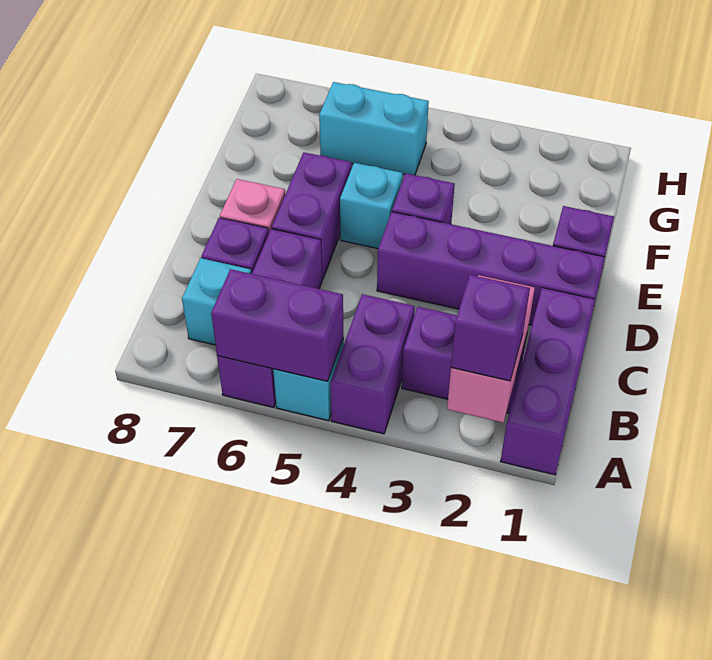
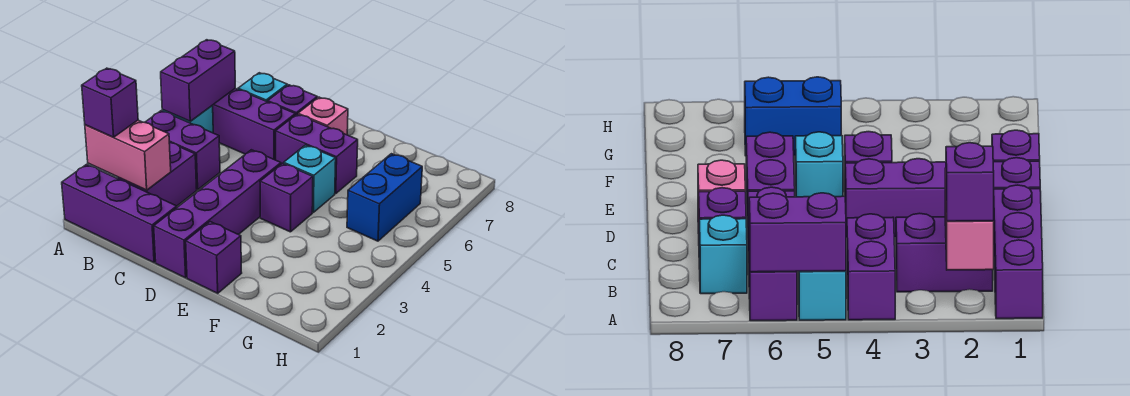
cyan 1x2 brick [319,82,429,175] -> blue 1x2 brick [347,154,422,241]

